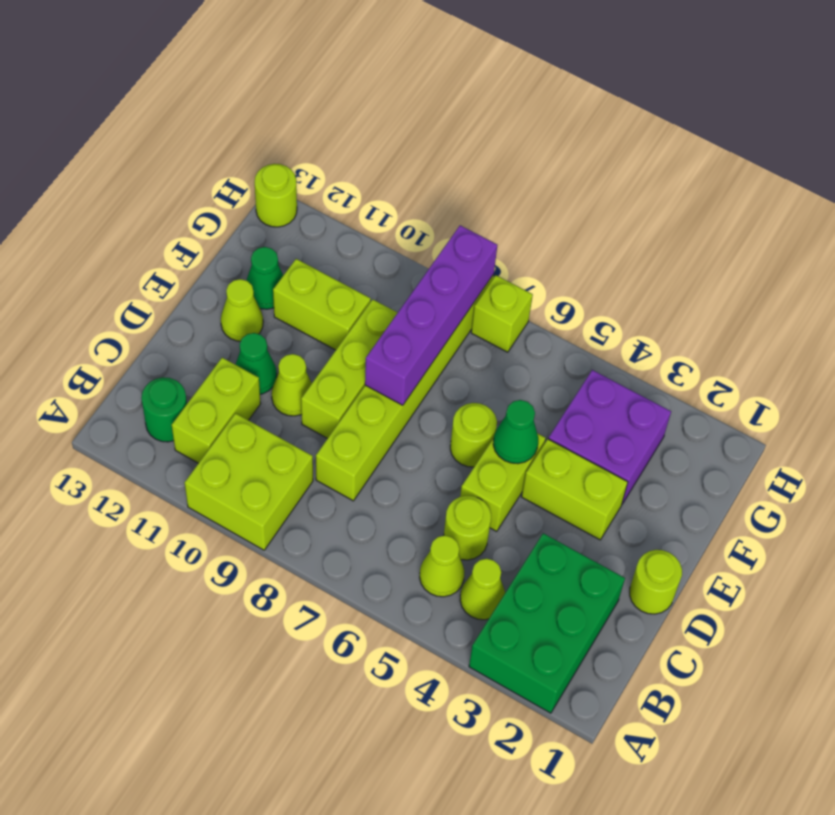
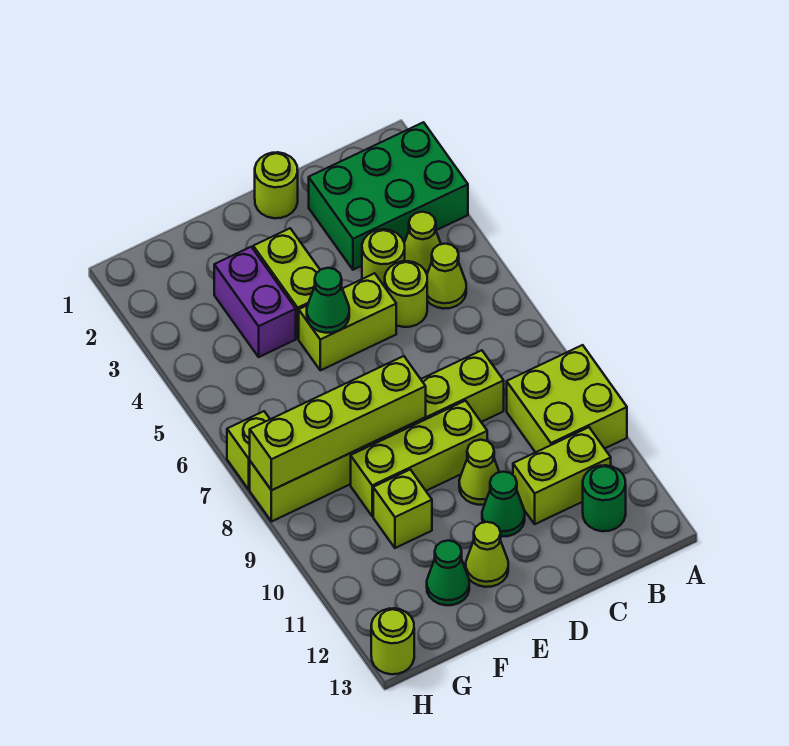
lime 1x1 round brick [450,403,497,467] -> lime 1x1 round brick moved to [362,229,405,287]
purple 1x4 brick [365,225,497,405] -> lime 1x4 brick [250,356,426,490]
purple 2x2 brick [548,370,671,504] -> purple 1x2 brick [214,247,296,357]
lime 1x2 brick [273,259,371,350] -> lime 1x1 brick [373,470,432,548]

